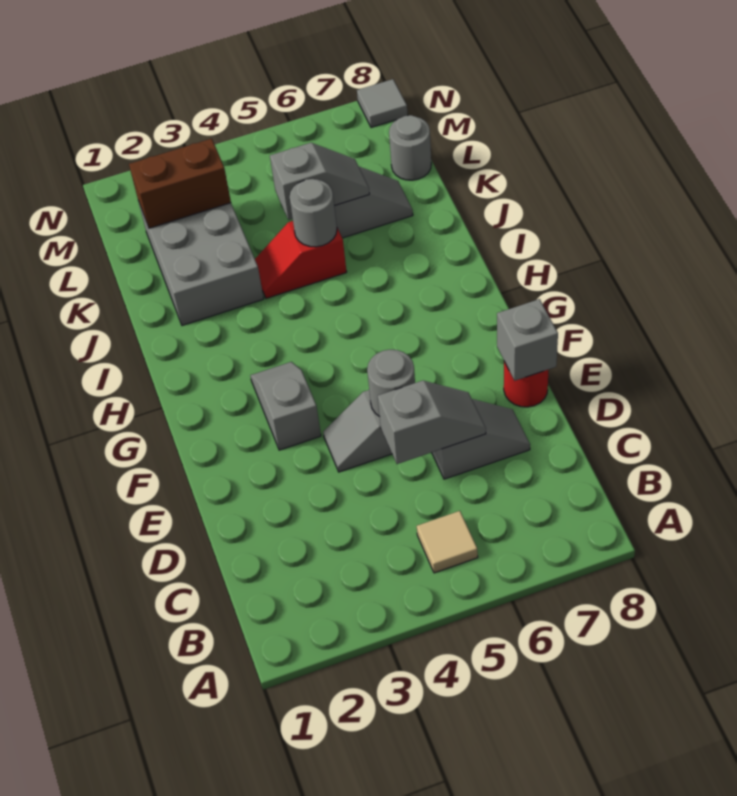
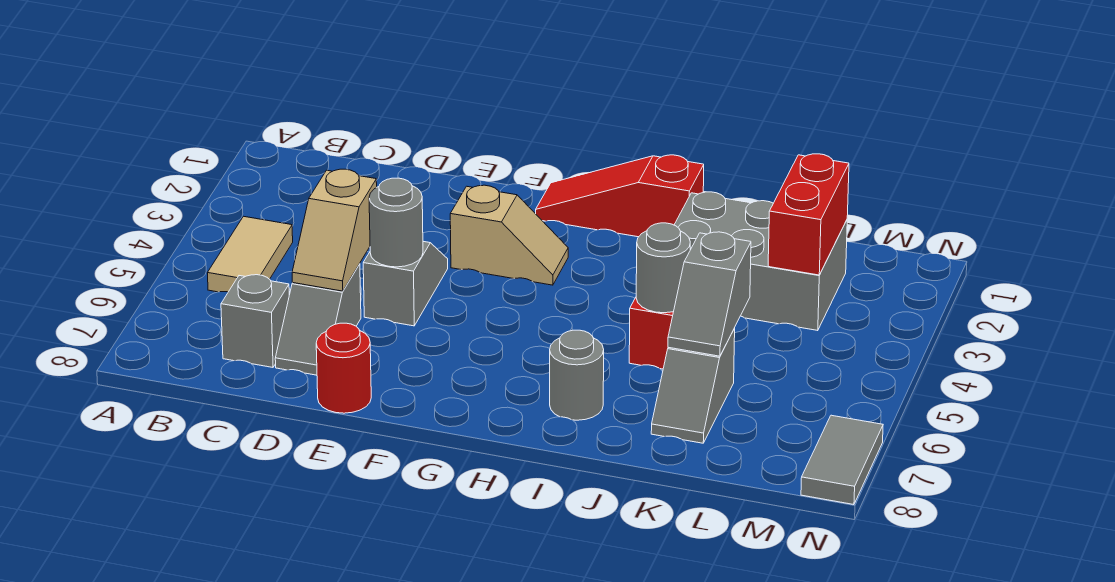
tan 1x1 tile [417,511,478,573] -> tan 1x2 tile [208,216,293,292]
grey 1x2 slope [378,381,486,464] -> tan 1x2 slope [292,169,377,291]
grey 1x1 brick [497,299,558,381] -> grey 1x1 brick moved to [221,275,289,367]
grey 1x2 slope [250,362,321,450] -> tan 1x2 slope [450,185,568,285]
none -> red 1x3 slope [536,155,704,237]
brown 1x2 brick [129,139,231,228] -> red 1x2 brick [768,154,849,275]
grey 1x1 round brick [389,115,431,180] -> grey 1x1 round brick moved to [550,330,604,420]
grey 1x1 tile [357,79,408,128] -> grey 1x2 tile [801,415,883,505]

